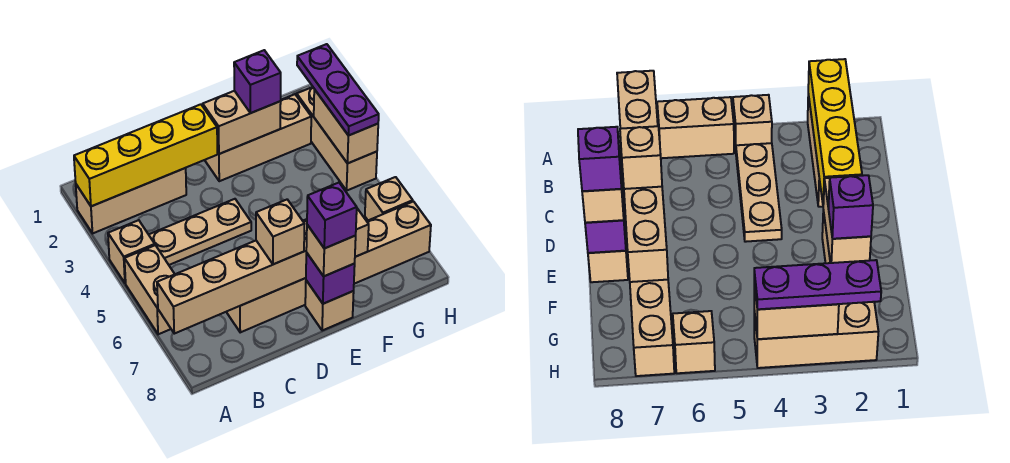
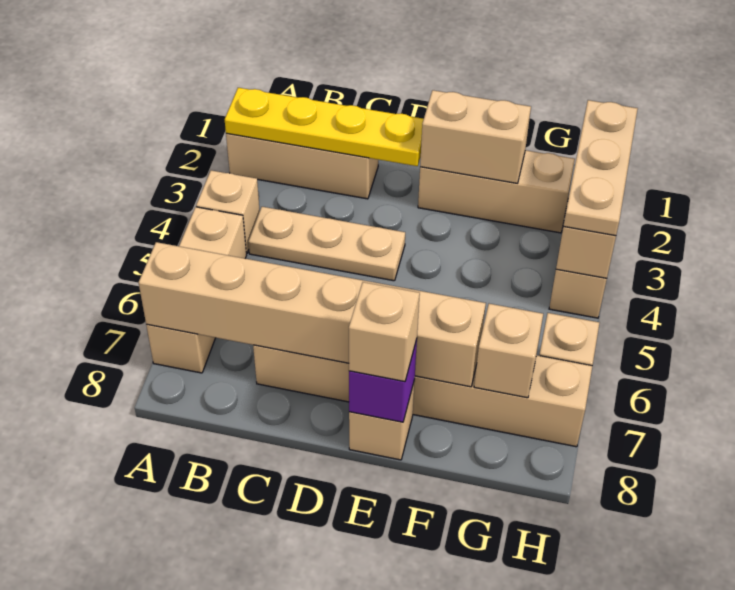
yellow 1x4 brick [74,104,217,206] -> yellow 1x4 plate [225,88,424,166]
tan 1x2 brick [125,245,175,334] -> tan 1x3 brick [146,207,246,373]
tan 1x1 brick [256,200,304,264] -> tan 1x1 brick moved to [474,304,543,398]
purple 1x1 brick [307,183,357,248] -> none
purple 1x1 brick [234,50,281,113] -> none
purple 1x3 plate [297,44,379,136] -> tan 1x3 plate [564,100,638,236]

